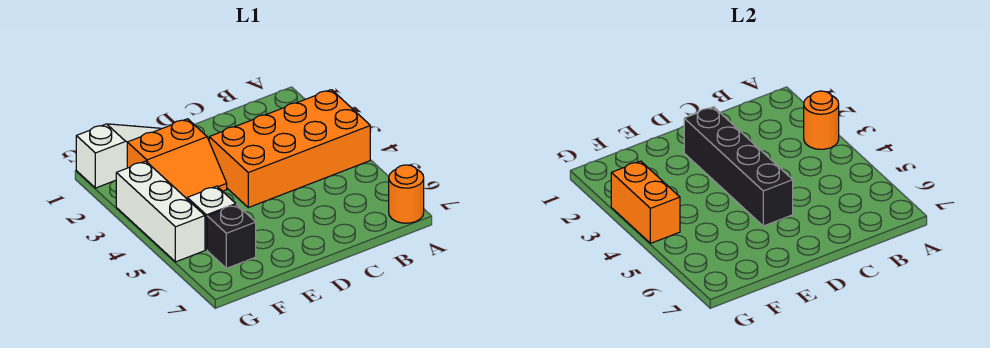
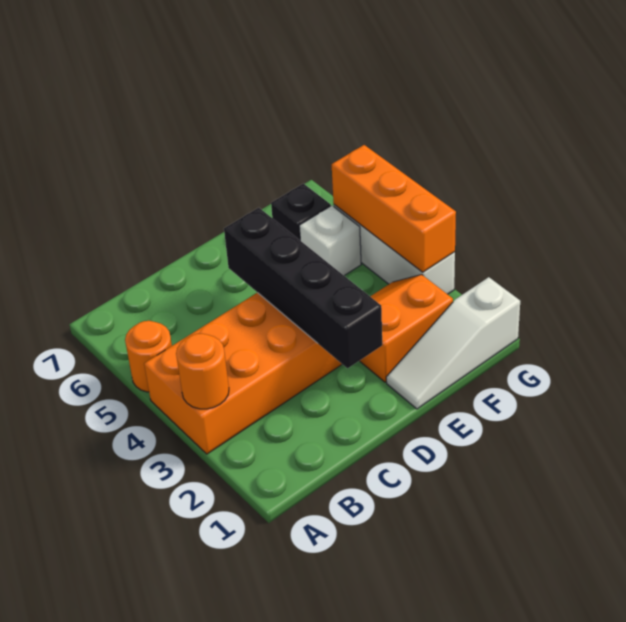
orange 1x1 round brick [389,165,424,223] -> orange 1x1 round brick moved to [125,321,172,392]
orange 1x2 brick [611,161,680,243] -> orange 1x3 brick [332,145,456,272]

